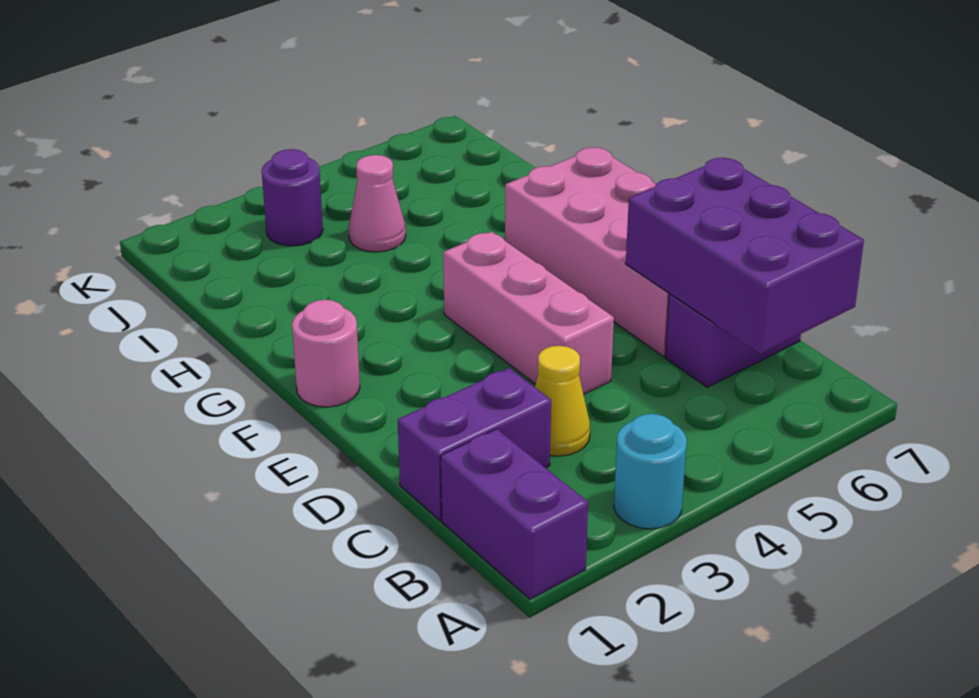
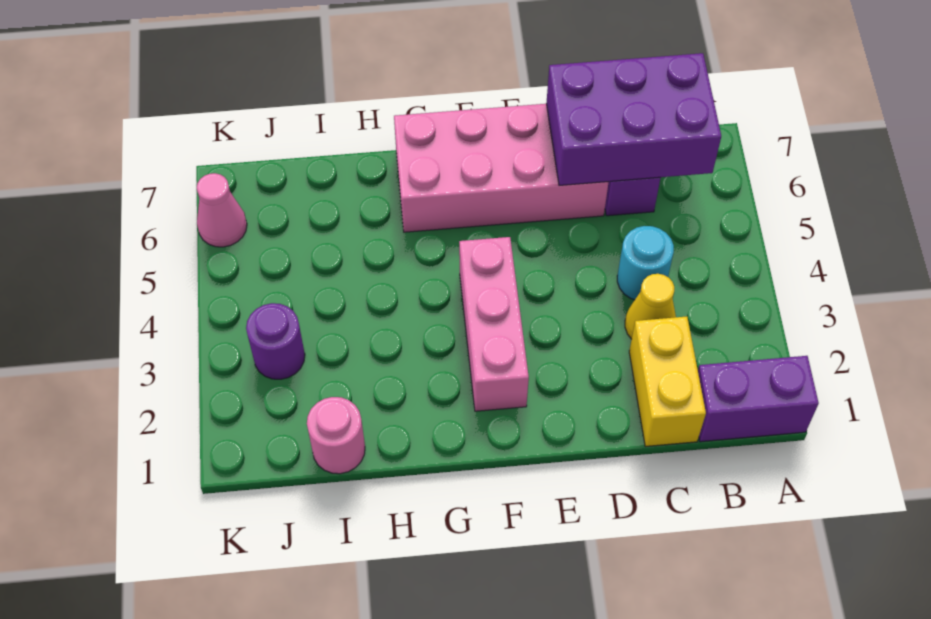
cyan 1x1 round brick [614,414,687,529] -> cyan 1x1 round brick moved to [617,226,674,300]
purple 1x2 brick [398,368,551,520] -> yellow 1x2 brick [629,317,706,446]
pink 1x3 brick [443,232,614,394] -> pink 1x3 brick turned to [459,237,529,411]
pink 1x1 round brick [292,300,360,407] -> pink 1x1 round brick moved to [307,397,365,474]
pink 1x1 cone [349,155,406,252] -> pink 1x1 cone moved to [197,173,247,247]

